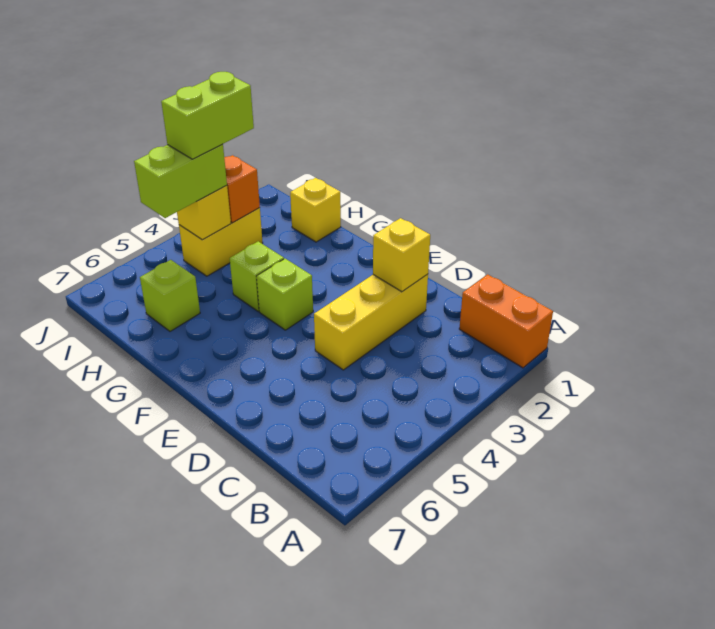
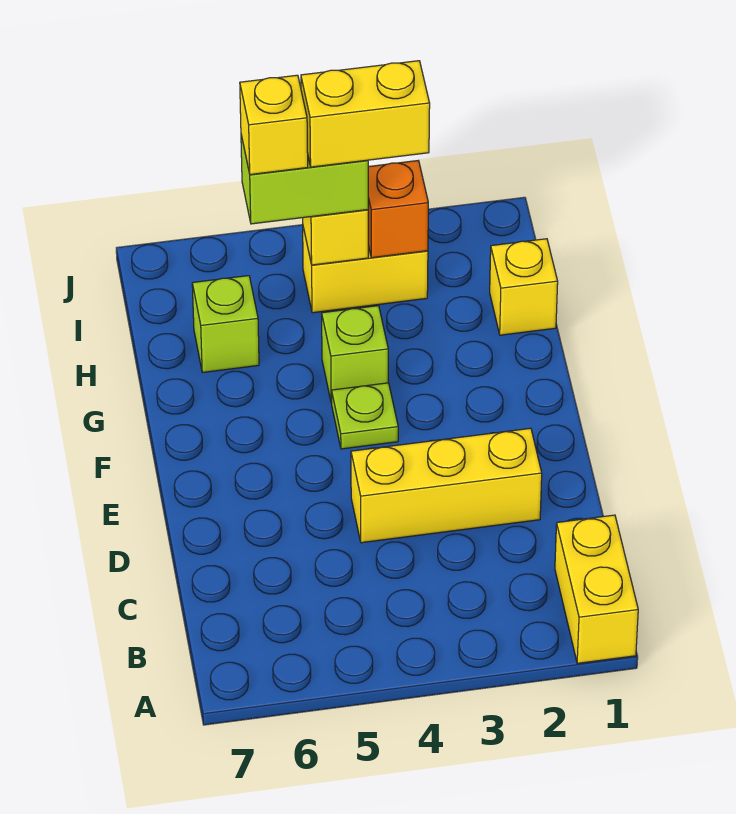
orange 1x2 brick [459,274,553,368] -> yellow 1x2 brick [555,515,638,663]
yellow 1x1 brick [373,218,430,292] -> yellow 1x1 brick moved to [240,75,308,175]
lime 1x1 brick [257,259,313,330] -> lime 1x1 plate [332,383,398,449]
lime 1x2 brick [161,72,254,159] -> yellow 1x2 brick [301,61,430,167]

